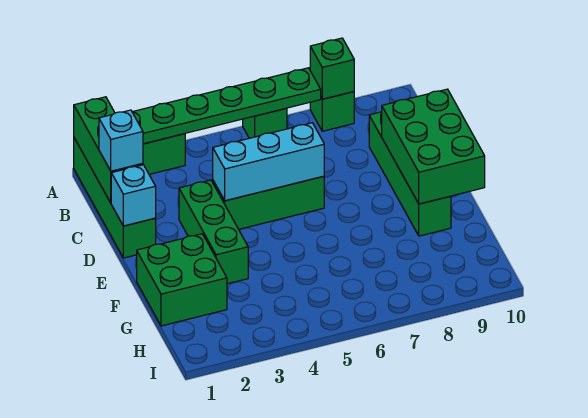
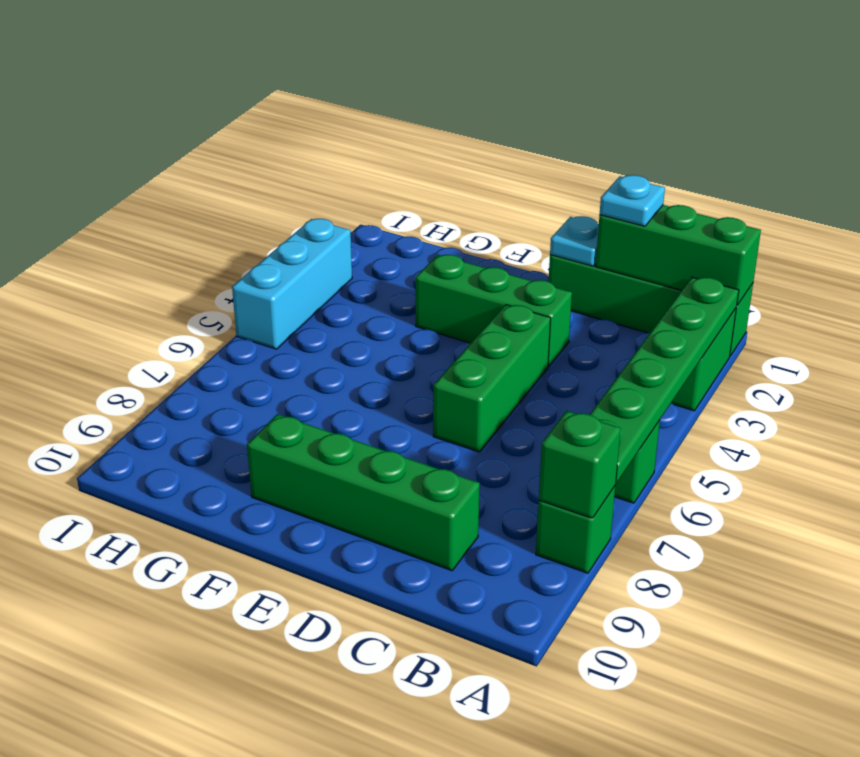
cyan 1x1 brick [99,110,143,171] -> cyan 1x1 plate [600,175,665,226]
cyan 1x1 brick [111,165,156,226] -> cyan 1x1 plate [550,216,599,266]
cyan 1x3 brick [213,123,324,201] -> cyan 1x3 brick moved to [232,219,352,349]
green 2x3 brick [382,89,485,204] -> none
green 2x2 brick [137,234,227,326] -> none

